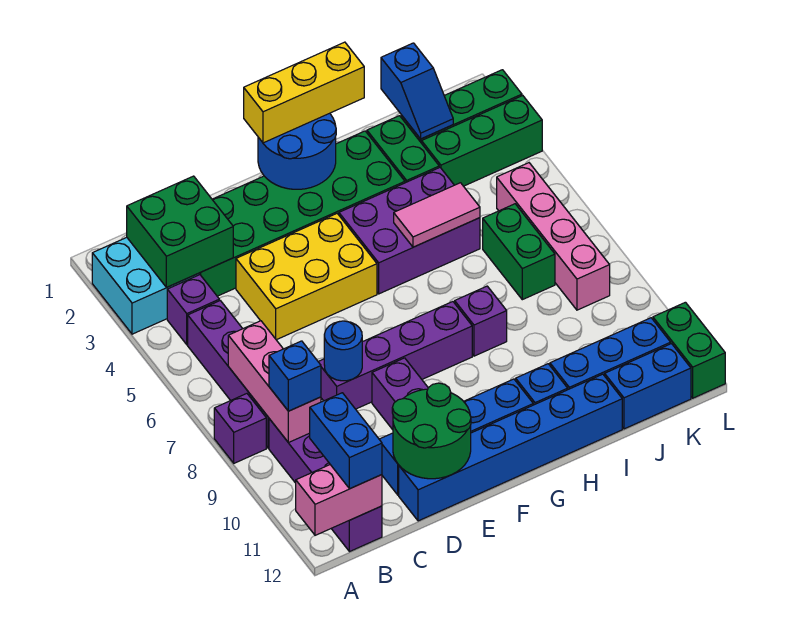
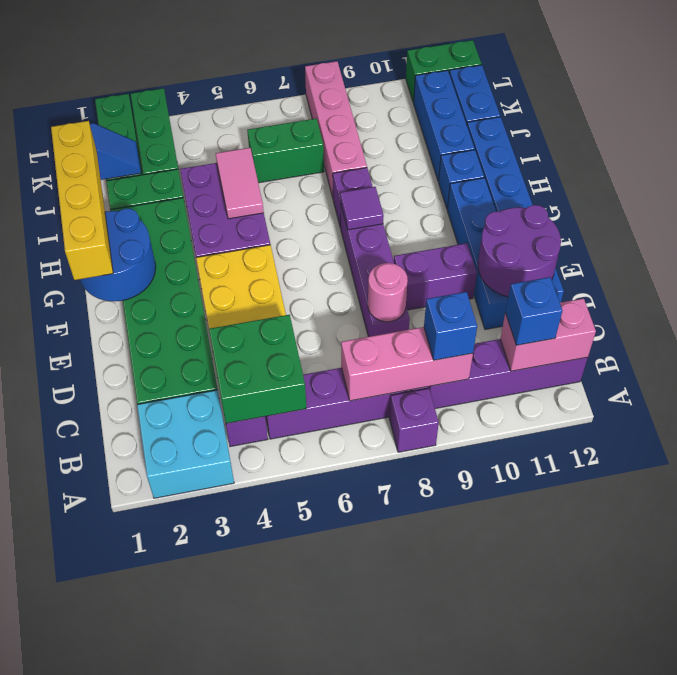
pink 1x2 brick [296,465,382,535] -> pink 1x2 brick turned to [500,298,596,371]
green 2x2 brick [127,176,233,287] -> green 2x2 brick moved to [209,315,306,423]
blue 1x2 brick [310,393,382,489] -> blue 1x1 brick [505,277,562,345]
blue 1x1 round brick [324,321,362,381] -> pink 1x1 round brick [368,263,408,322]
green 2x2 round brick [392,383,471,479] -> purple 2x2 round brick [478,205,561,297]
yellow 1x3 brick [244,42,364,143] -> yellow 1x4 brick [51,121,113,280]
none -> purple 1x1 tile [340,187,384,230]
pink 1x4 brick [497,163,610,310] -> pink 1x4 brick turned to [305,61,367,198]

